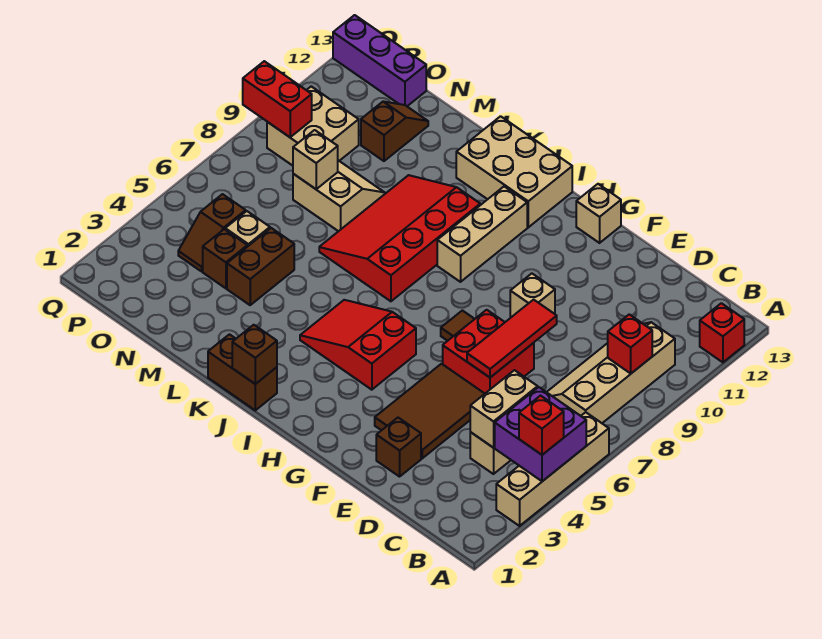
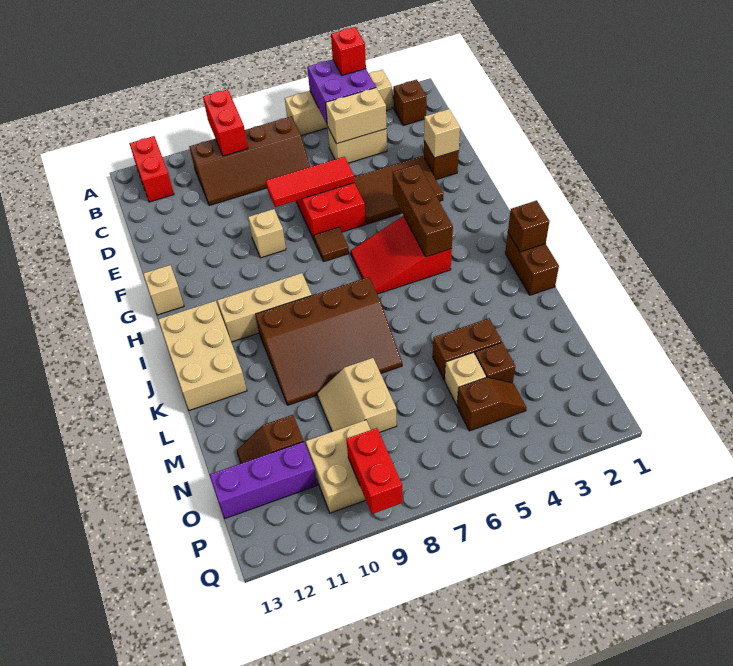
red 1x1 brick [700,303,744,362] -> red 1x2 brick [129,136,174,202]
none -> brown 1x1 brick [393,80,427,126]
tan 2x4 slope [547,322,675,423] -> brown 2x4 slope [189,116,310,206]
red 1x1 brick [608,314,652,373] -> red 1x2 brick [203,89,248,156]
none -> brown 1x3 brick [393,164,453,257]
red 2x3 slope [300,300,416,390] -> red 2x3 slope turned to [351,216,452,294]
red 3x4 slope [319,175,480,301] -> brown 3x4 slope [255,277,402,405]
tan 1x1 brick [293,130,338,189] -> tan 1x1 brick moved to [424,109,460,158]
purple 1x3 brick [333,15,426,106] -> purple 1x3 brick turned to [210,442,317,518]

